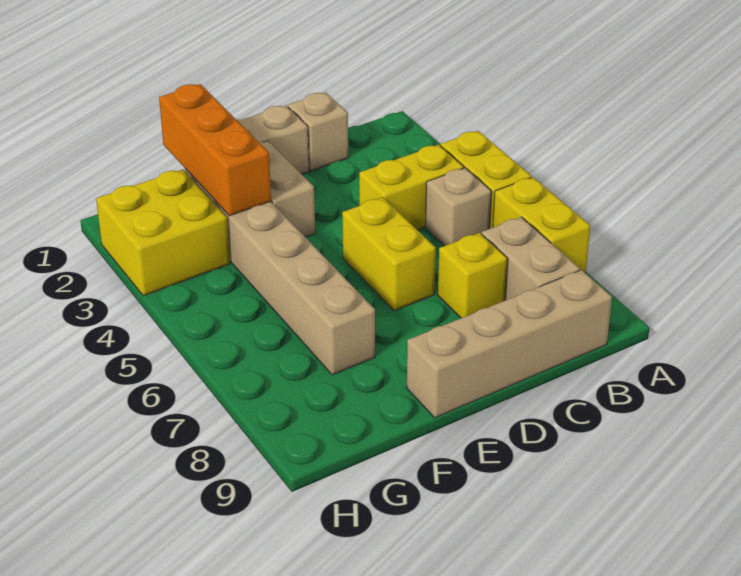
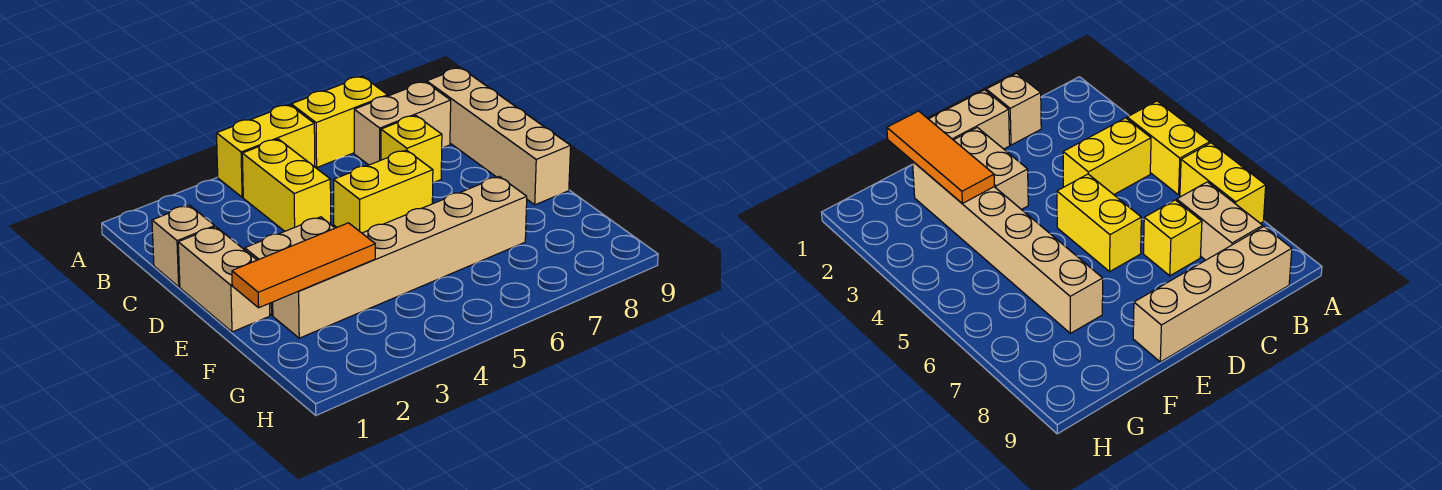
tan 1x1 brick [425,168,491,246] -> none
orange 1x3 brick [159,84,271,216] -> orange 1x3 tile [232,223,375,308]
yellow 2x2 brick [96,169,230,296] -> none

